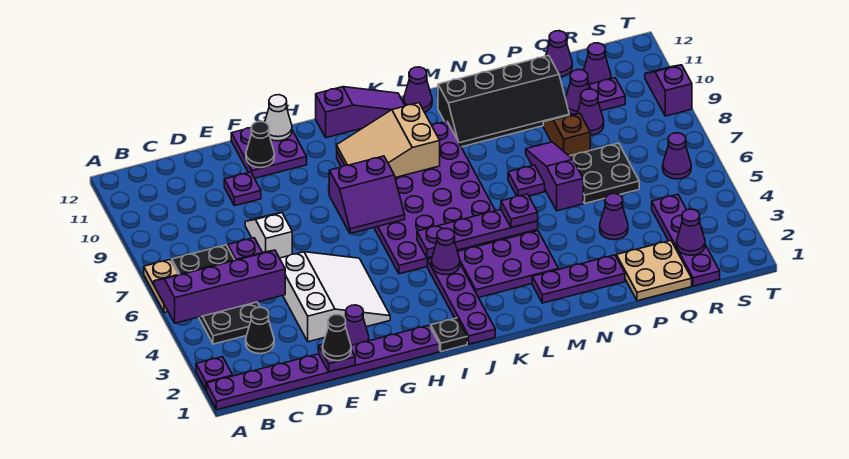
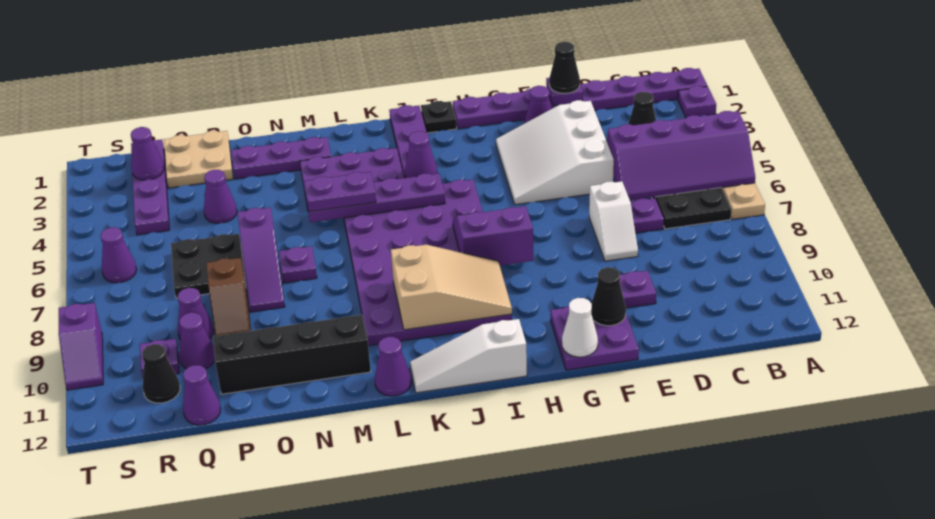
purple 1x3 slope [316,87,405,138] -> white 1x3 slope [410,319,527,393]
purple 1x1 plate [501,194,538,228] -> purple 1x2 plate [304,172,376,212]
purple 1x1 cone [584,43,611,84] -> black 1x1 cone [142,344,180,403]

